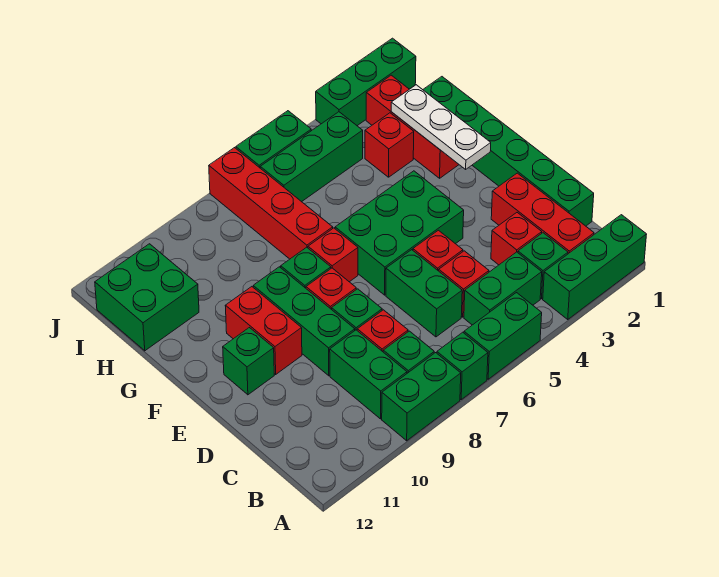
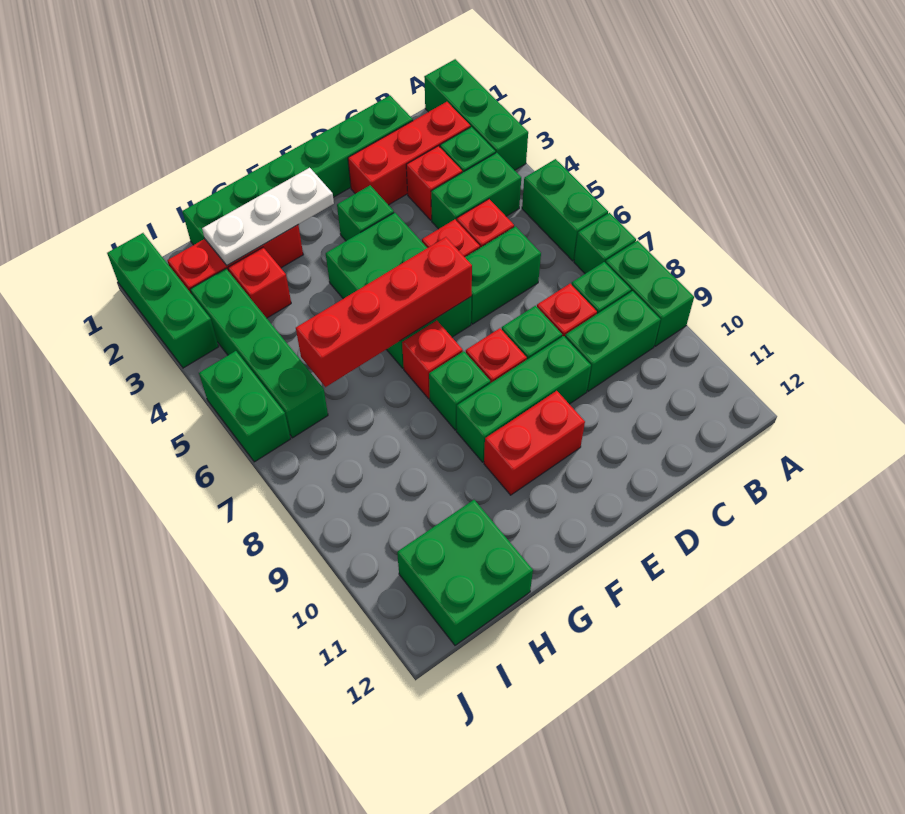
green 1x2 brick [464,252,542,325] -> green 1x2 brick turned to [431,153,521,229]
green 1x1 brick [223,328,274,395] -> green 1x1 brick moved to [337,185,394,241]
red 1x4 brick [209,148,333,259] -> red 1x4 brick moved to [296,237,472,387]
green 1x3 brick [260,112,363,202] -> green 1x4 brick [190,269,328,438]

